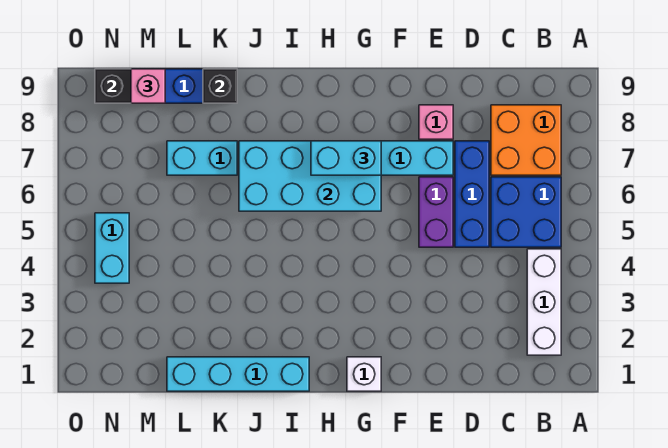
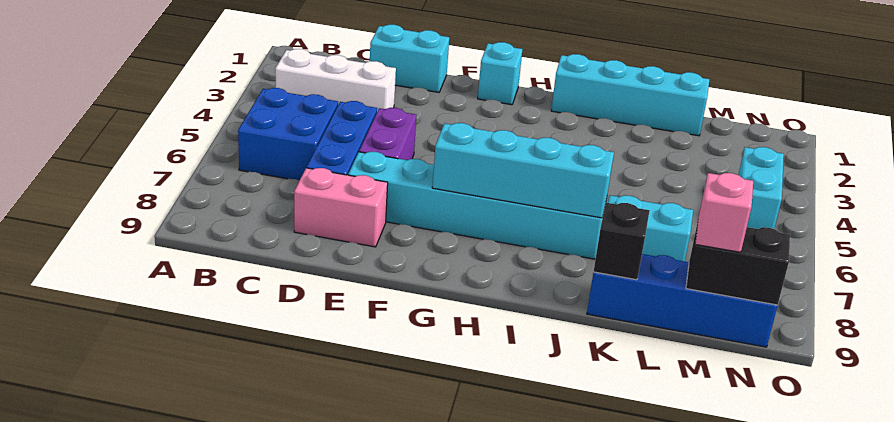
white 1x3 brick [527,249,561,355] -> white 1x3 brick turned to [275,49,396,112]
orange 2x2 brick [491,105,561,175] -> none
pink 1x1 brick [419,105,453,139] -> pink 1x2 brick [294,168,388,247]
white 1x1 brick [347,357,381,391] -> cyan 1x1 brick [478,42,522,105]
cyan 2x4 brick [239,141,381,211] -> cyan 1x4 brick [432,123,614,218]
cyan 1x2 brick [311,141,381,175] -> cyan 1x2 brick moved to [370,25,449,92]

